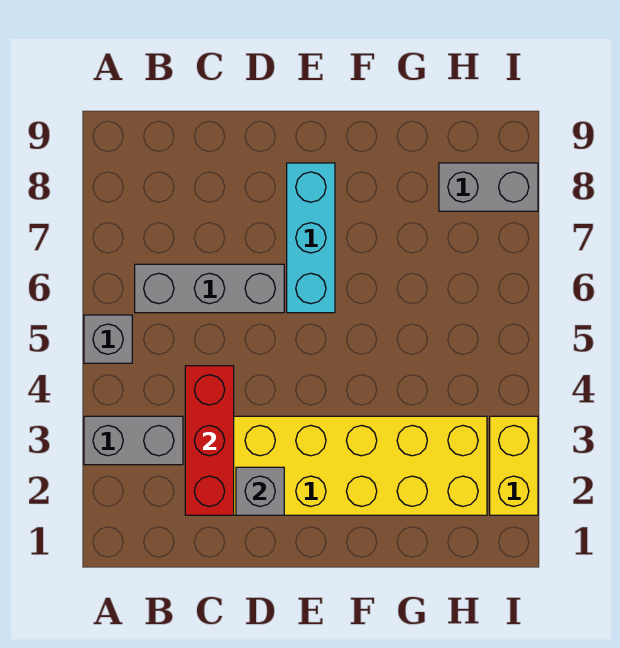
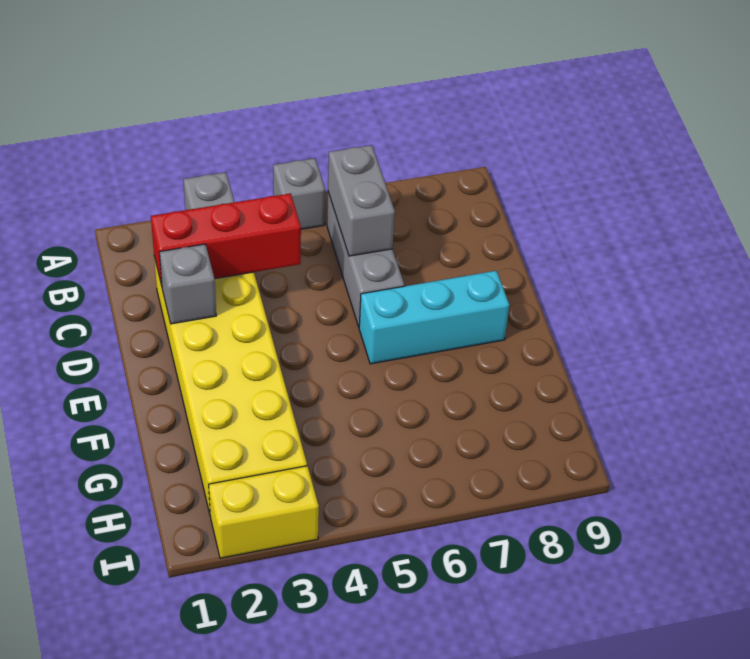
grey 1x2 brick [439,163,538,211] -> grey 1x2 brick moved to [328,145,395,256]

